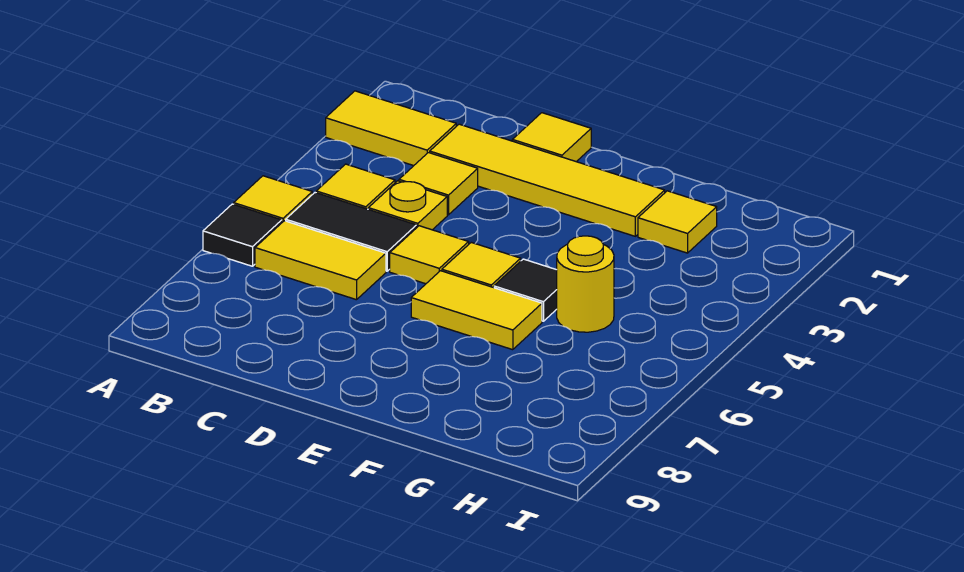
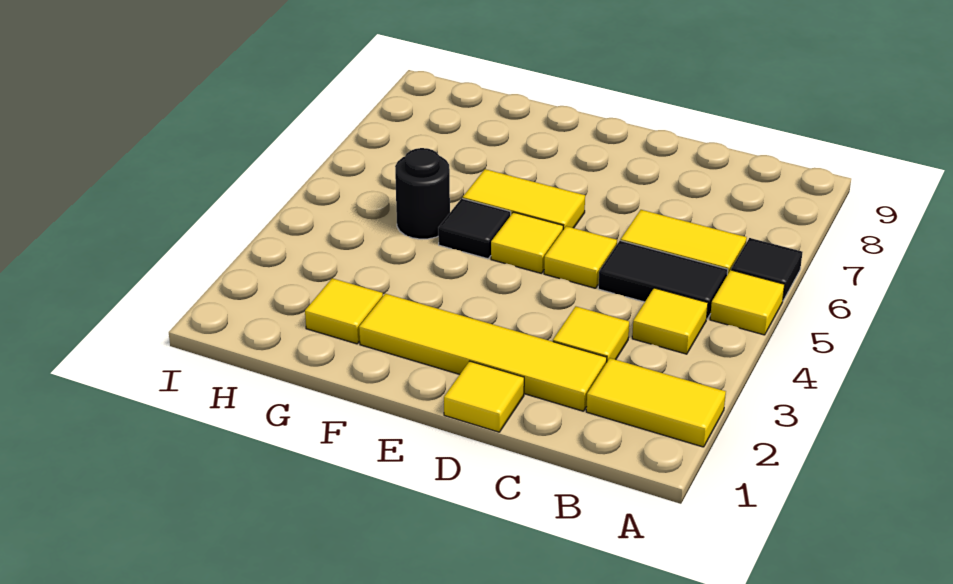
yellow 1x1 plate [368,181,447,230] -> none
yellow 1x1 round brick [557,236,614,332] -> black 1x1 round brick [395,148,450,239]

